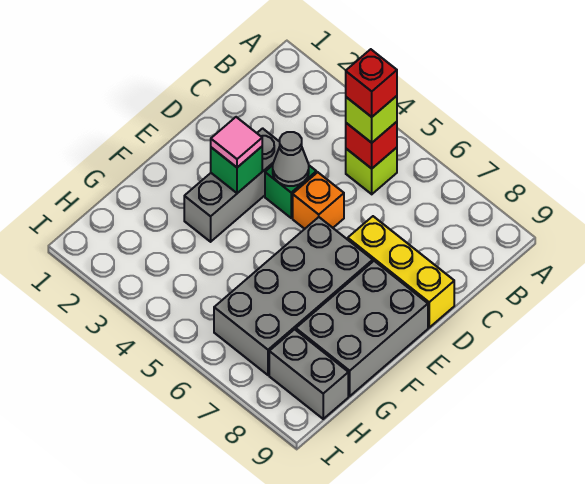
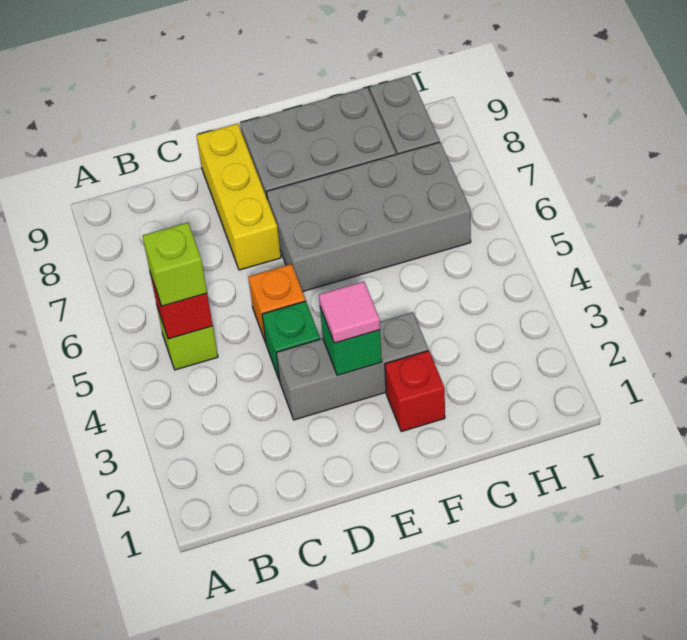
red 1x1 brick [346,49,397,117] -> red 1x1 brick moved to [385,351,445,432]
grey 1x1 cone [273,132,309,186] -> none

